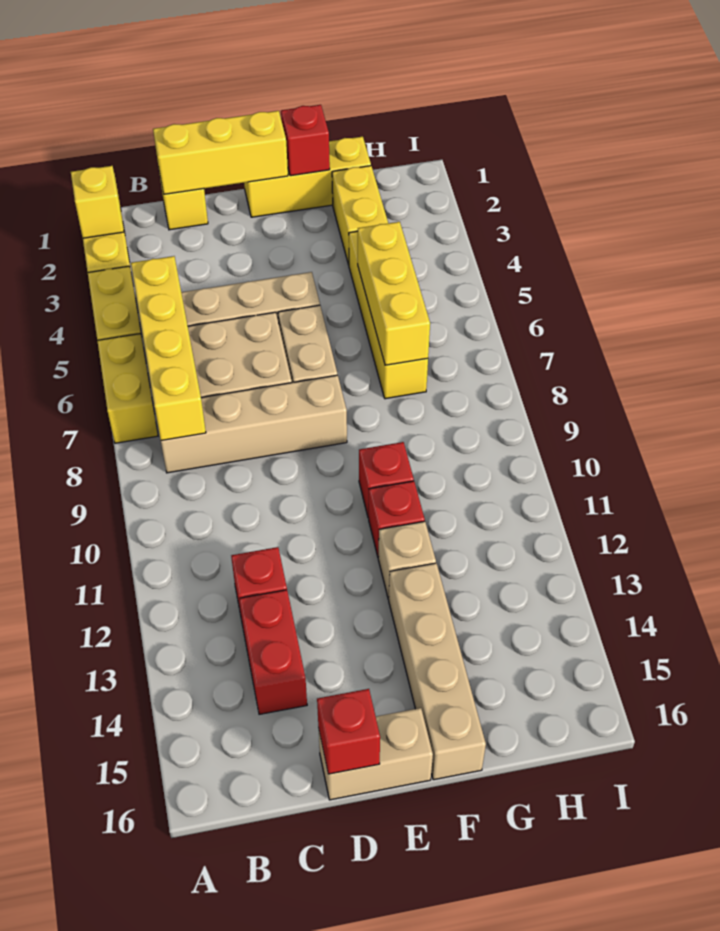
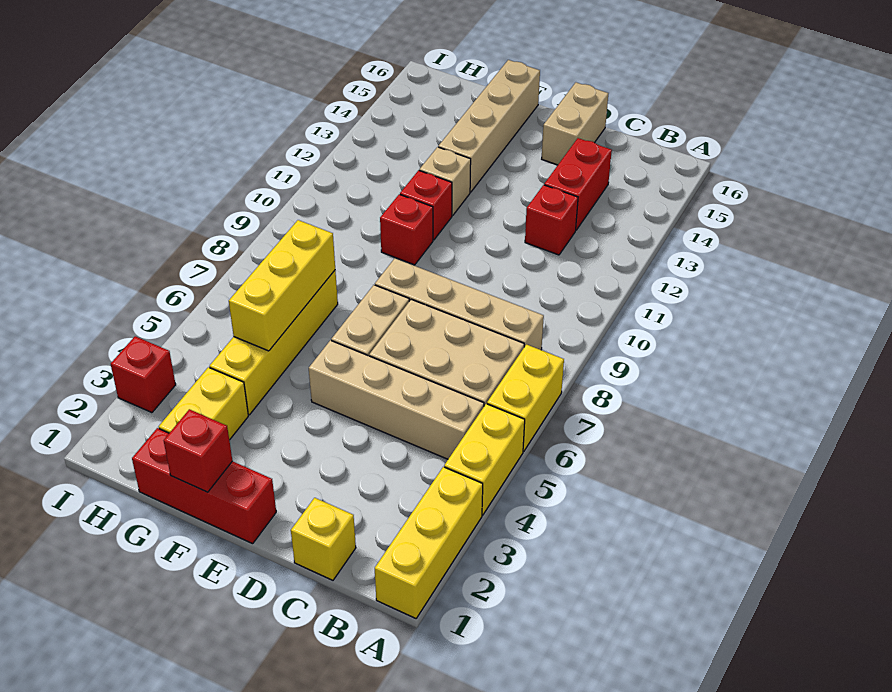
yellow 1x1 brick [71,166,124,238] -> none
yellow 1x4 brick [131,256,206,441] -> none
yellow 1x3 brick [153,111,288,194] -> none
tan 1x2 brick [319,708,433,800] -> tan 1x2 brick turned to [542,82,608,165]
red 1x1 brick [317,689,380,774] -> red 1x1 brick moved to [111,336,176,413]
yellow 1x3 brick [244,136,371,217] -> red 1x3 brick [132,428,276,544]

